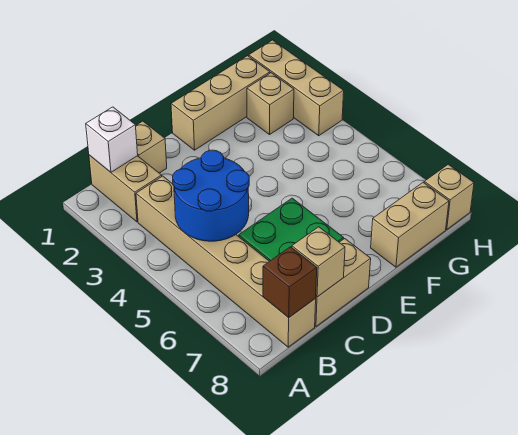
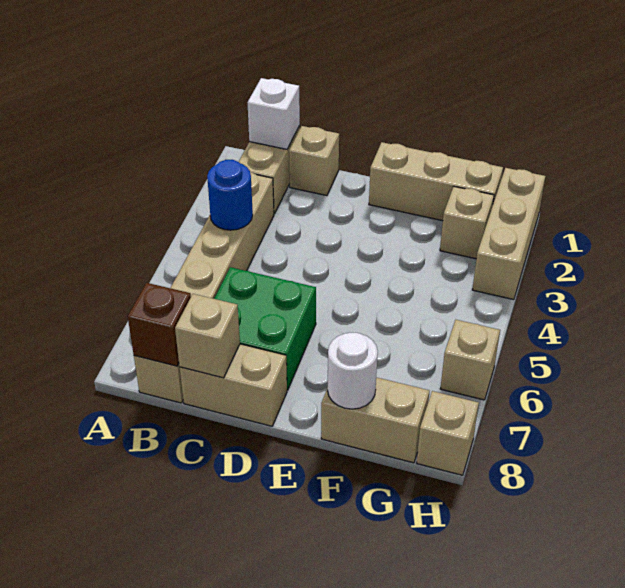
blue 2x2 round brick [173,150,249,241] -> blue 1x1 round brick [207,160,253,230]
none -> white 1x1 round brick [328,332,378,409]
none -> tan 1x1 brick [440,320,500,400]

